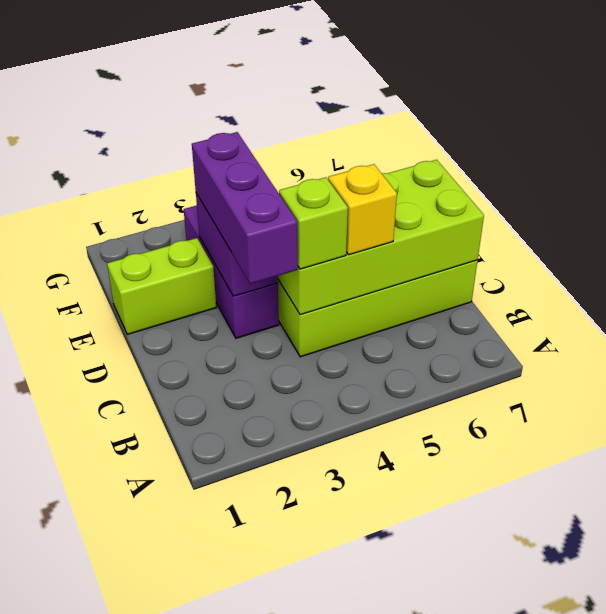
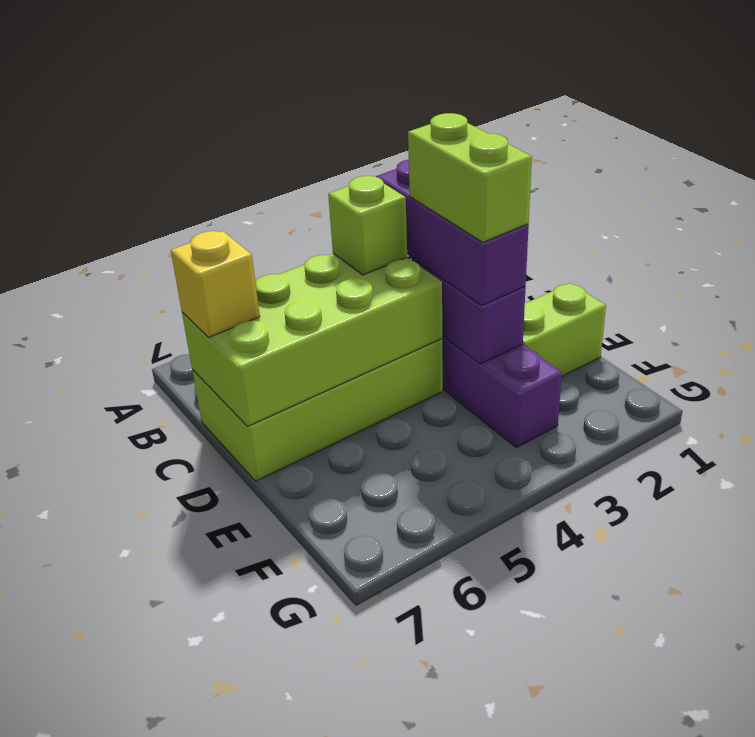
yellow 1x1 brick [328,164,397,255] -> yellow 1x1 brick moved to [171,231,260,338]
none -> lime 1x2 brick [408,113,532,242]

